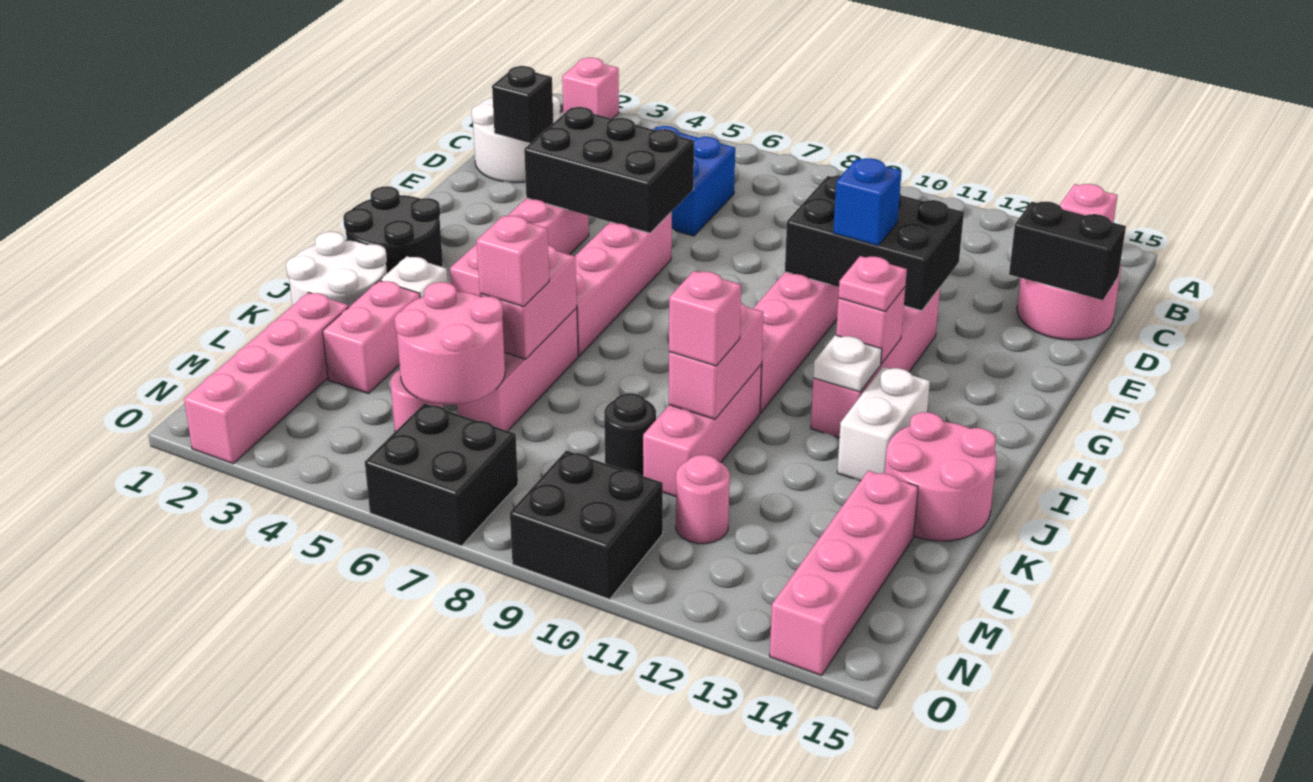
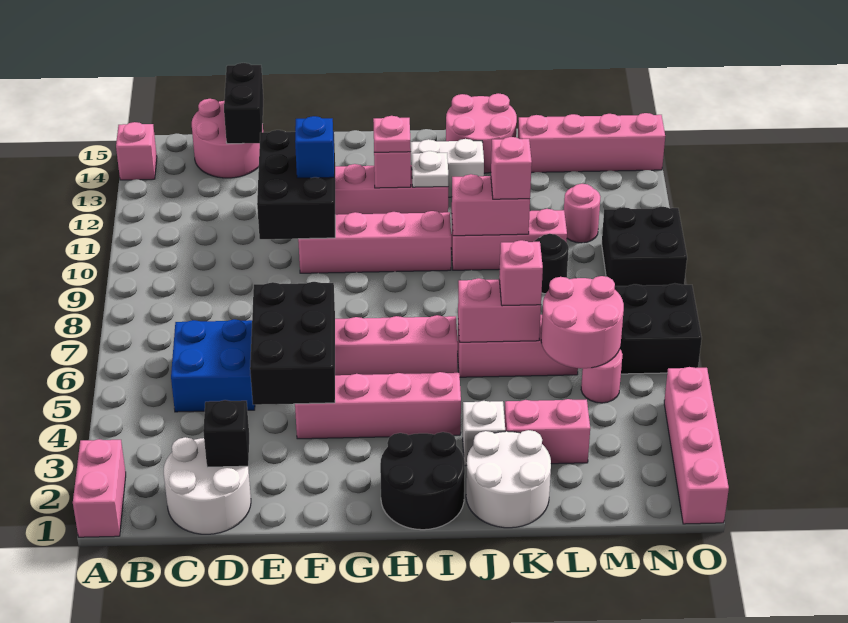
pink 1x1 brick [562,58,619,119] -> pink 1x2 brick [73,439,126,537]
pink 1x4 brick [184,292,349,464] -> pink 1x4 brick turned to [664,367,729,524]

